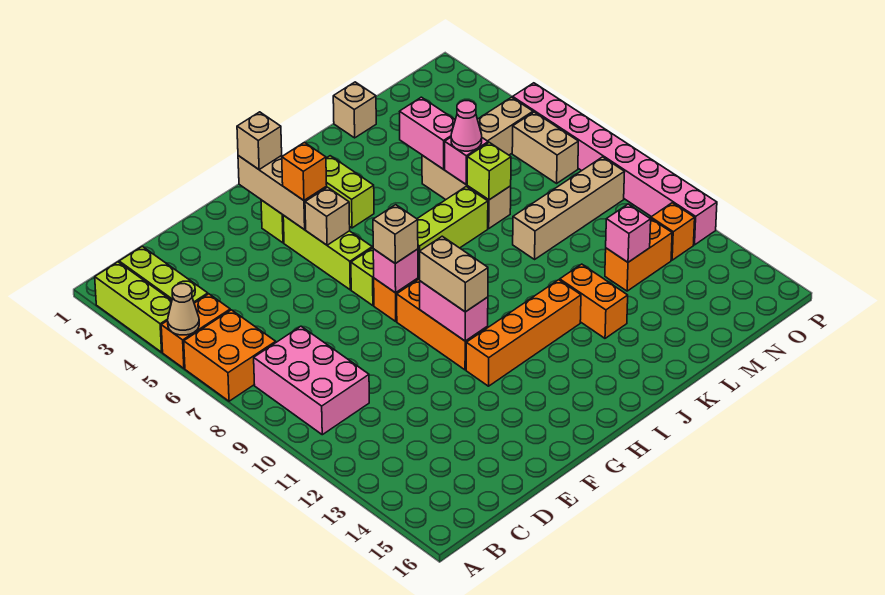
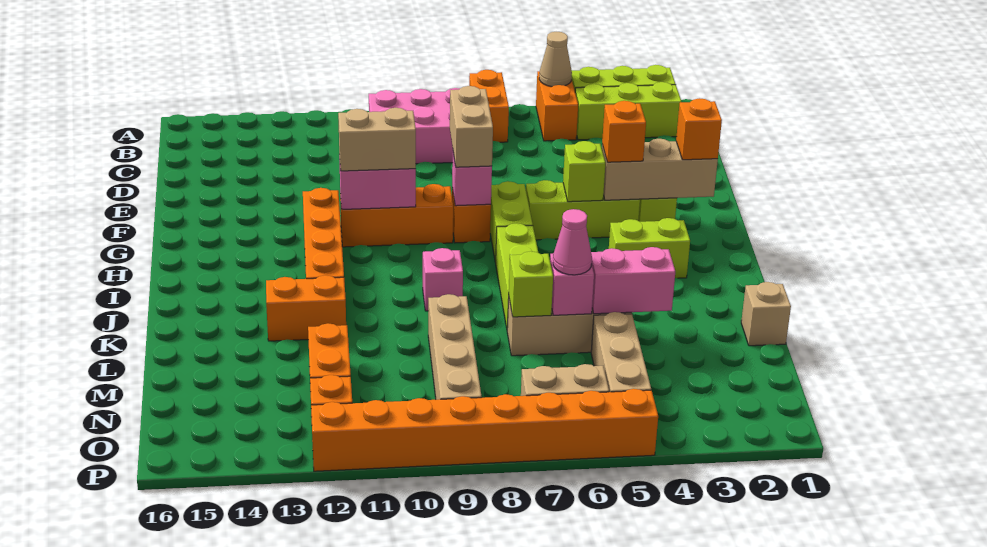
orange 2x2 brick [184,310,276,401] -> orange 1x2 brick [469,70,509,142]
tan 1x1 brick [237,112,282,170] -> orange 1x1 brick [676,98,722,160]
tan 1x1 brick [305,187,350,245] -> lime 1x1 brick [563,141,605,202]
tan 1x1 brick [373,205,418,264] -> tan 1x2 brick [450,86,493,167]
pink 1x1 brick [606,204,651,262] -> pink 1x1 brick moved to [423,248,463,311]
pink 1x8 brick [513,83,717,245] -> orange 1x8 brick [311,389,658,471]

